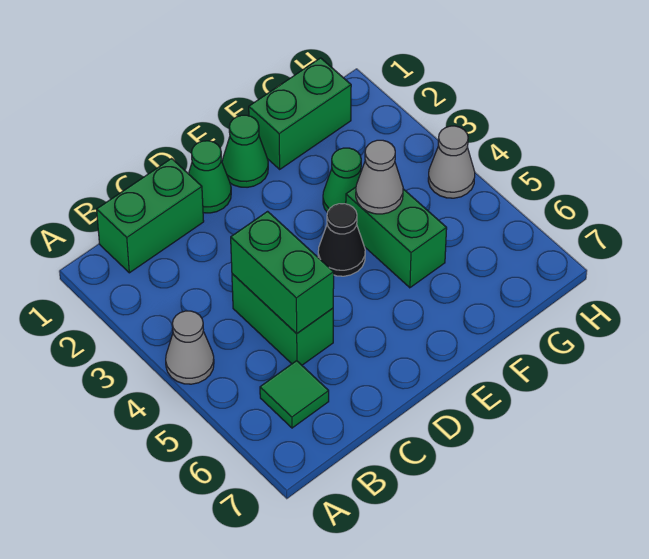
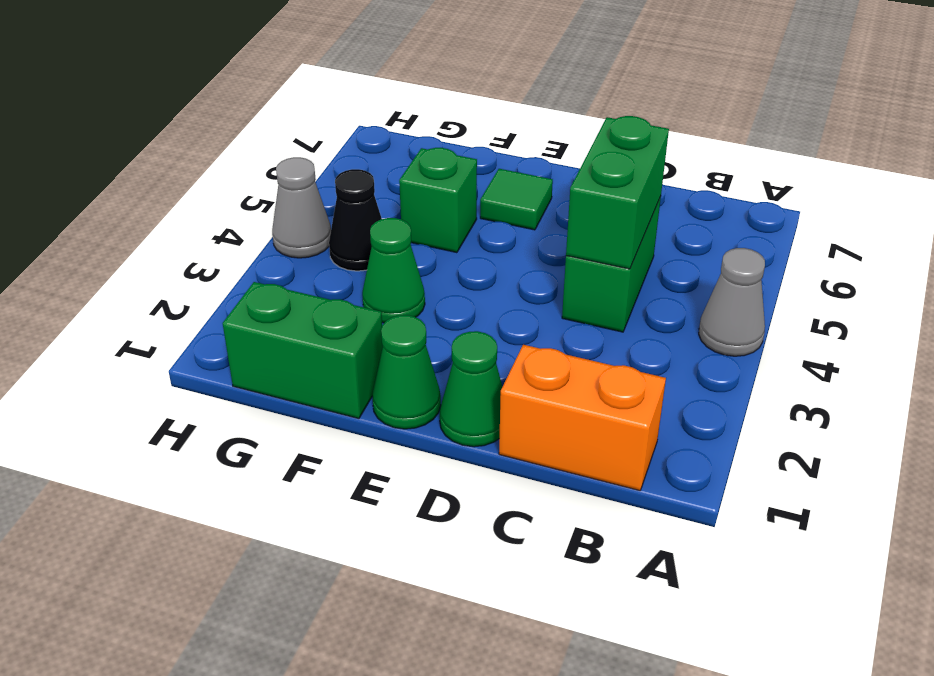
green 1x2 brick [97,159,204,273] -> orange 1x2 brick [499,345,666,491]
green 1x1 tile [260,361,329,428] -> green 1x1 tile moved to [480,169,553,230]
black 1x1 cone [318,204,365,276] -> black 1x1 cone moved to [329,169,382,271]
green 1x2 brick [346,187,447,288] -> green 1x1 brick [399,148,477,253]
grey 1x1 cone [356,140,403,214] -> none

